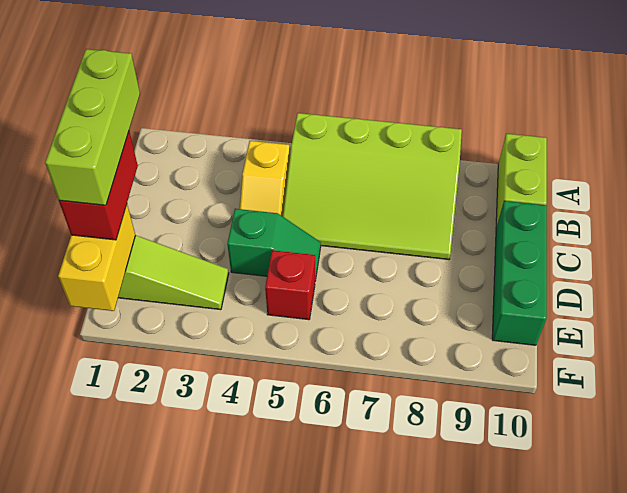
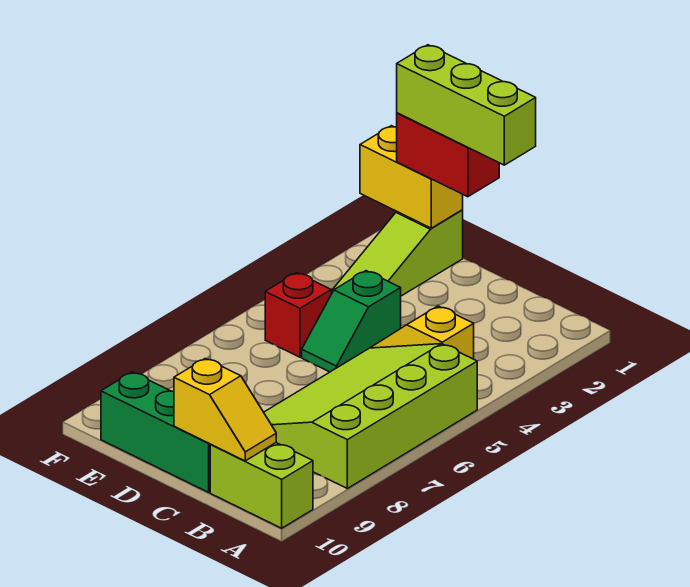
none -> yellow 1x2 slope [174,358,276,461]

